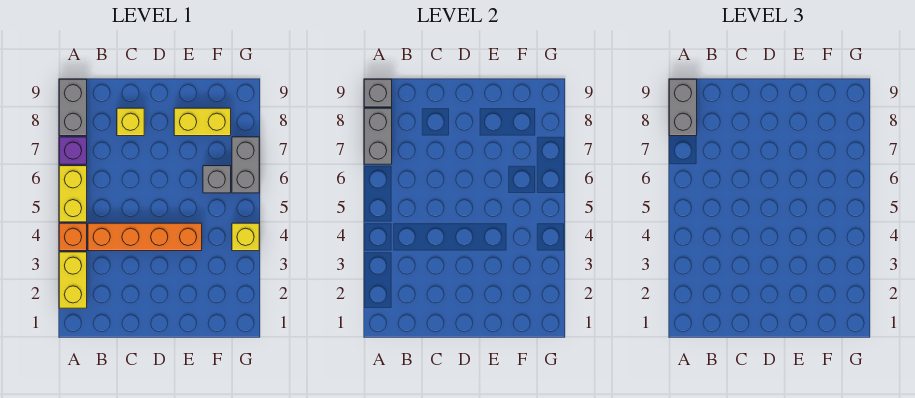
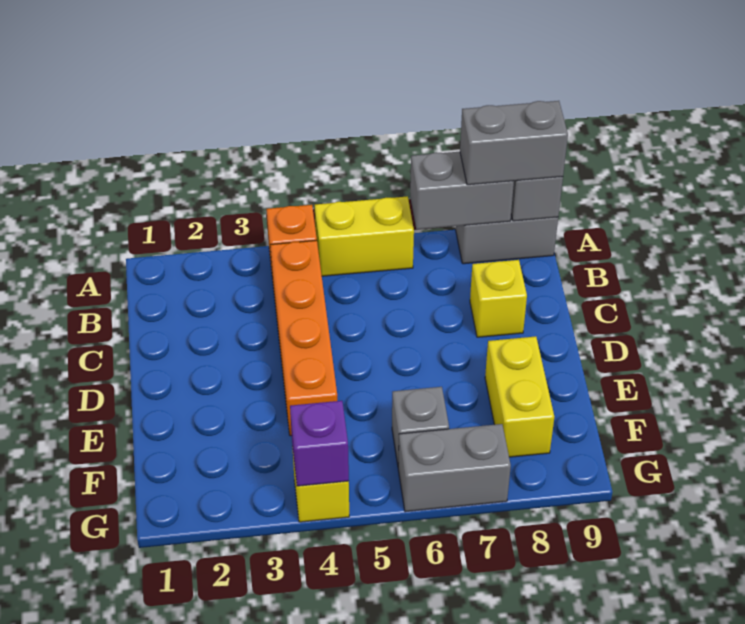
yellow 1x2 brick [59,252,87,308] -> none
purple 1x1 brick [59,137,87,164] -> purple 1x1 brick moved to [290,401,349,486]

